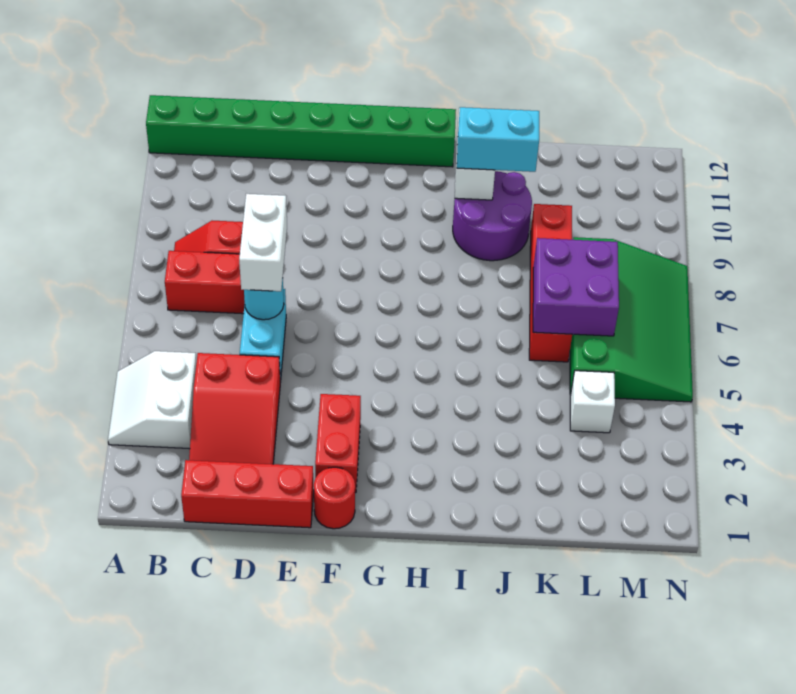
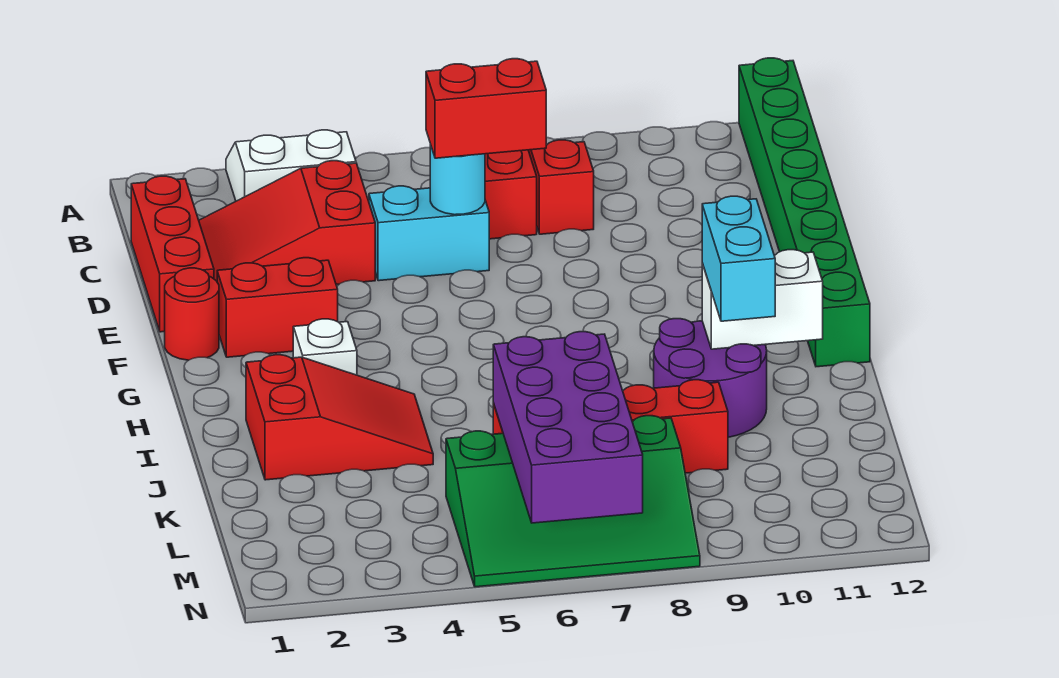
white 1x2 brick [239,194,287,291] -> red 1x2 brick [426,59,546,158]
none -> red 2x3 slope [246,355,433,480]
purple 2x2 brick [533,238,619,336] -> purple 2x4 brick [493,331,643,523]
white 1x1 brick [570,371,615,433] -> white 1x1 brick moved to [293,319,357,375]

